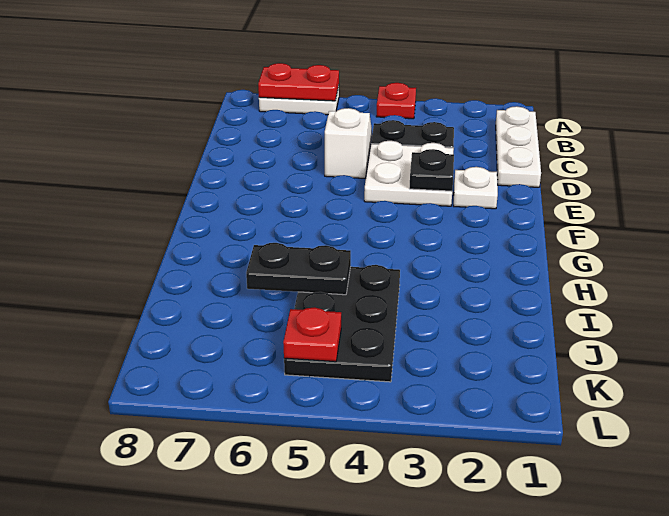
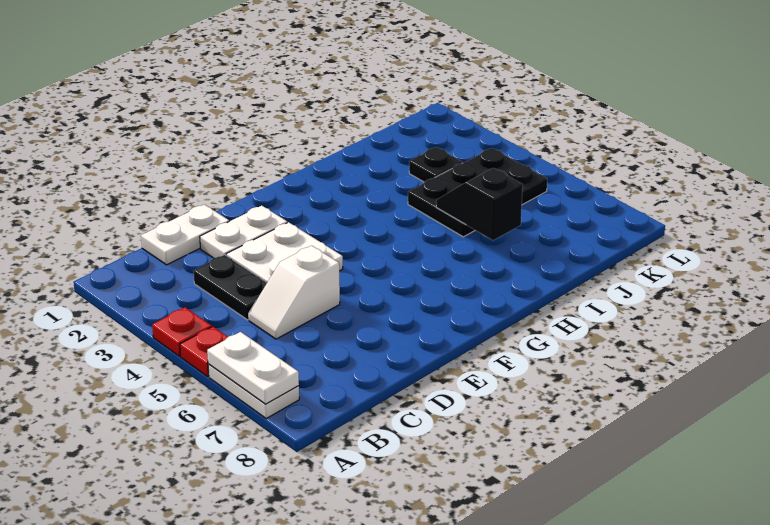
red 1x2 plate [258,63,339,101] -> white 1x2 plate [207,332,299,404]
white 1x3 plate [496,106,541,187] -> white 1x2 plate [141,205,229,265]
white 1x1 plate [454,167,498,209] -> white 1x2 plate [200,206,287,258]
black 1x1 plate [409,149,454,191] -> black 1x1 plate moved to [409,147,463,182]
black 1x2 plate [246,243,351,295] -> black 1x2 slope [436,168,523,240]
red 1x1 plate [283,307,341,362] -> red 1x1 plate moved to [180,326,228,376]

